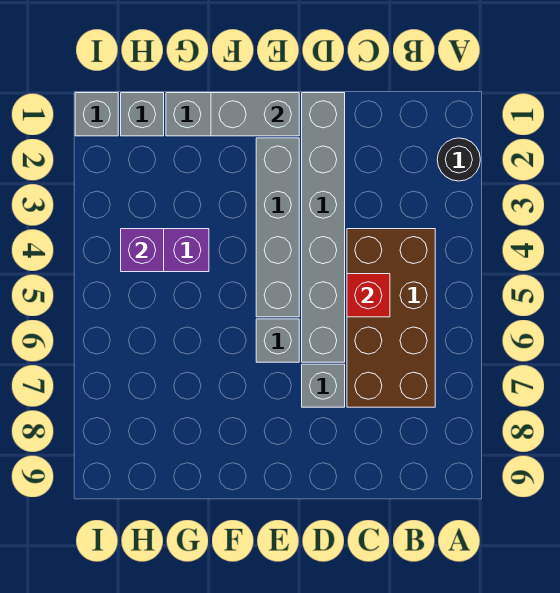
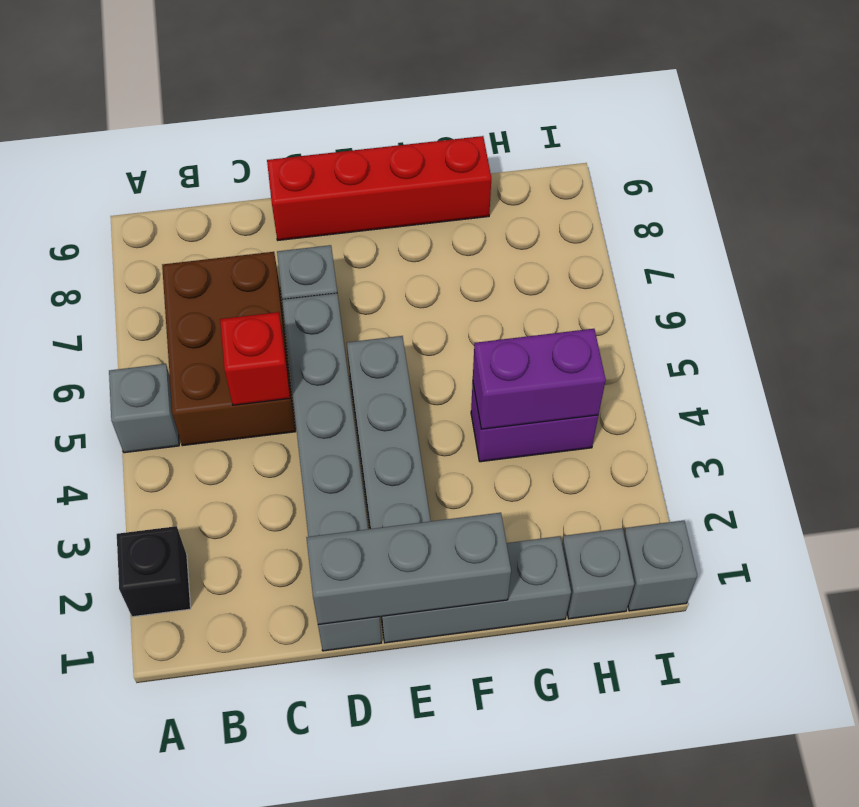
black 1x1 round brick [437,138,480,181] -> black 1x1 brick [117,526,191,617]
brown 2x4 brick [347,229,435,407] -> brown 2x3 brick [162,252,296,446]
none -> red 1x4 brick [267,136,491,240]
grey 1x2 brick [211,93,299,136] -> grey 1x3 brick [306,513,511,625]
grey 1x1 brick [256,319,299,362] -> grey 1x1 brick moved to [109,364,179,453]
purple 1x1 brick [121,229,164,272] -> purple 1x2 brick [473,329,606,429]

